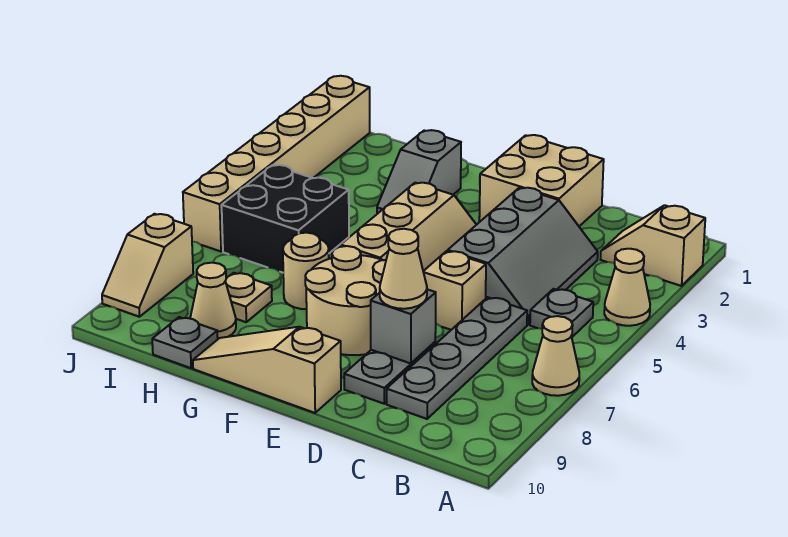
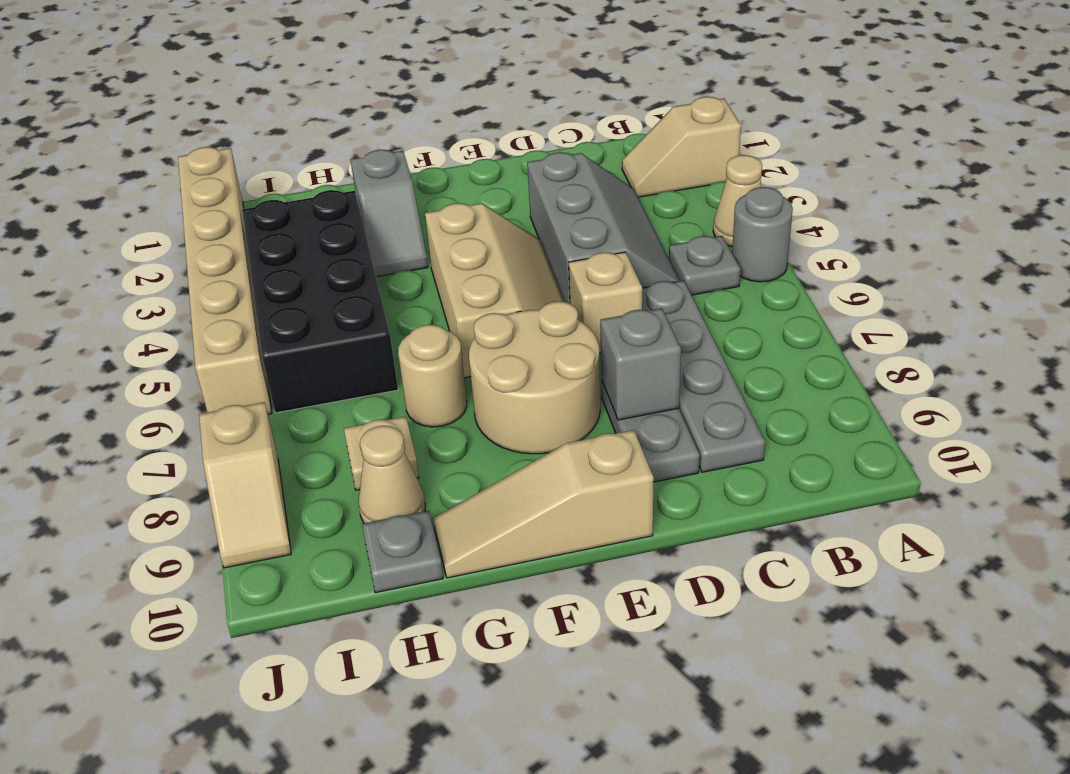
none -> grey 1x1 round brick [732,187,793,282]
tan 1x1 cone [532,316,579,396] -> none
tan 2x2 brick [479,135,604,226] -> none
tan 1x1 cone [380,229,427,309] -> none
black 2x2 brick [222,165,349,273] -> black 2x4 brick [242,190,398,413]

